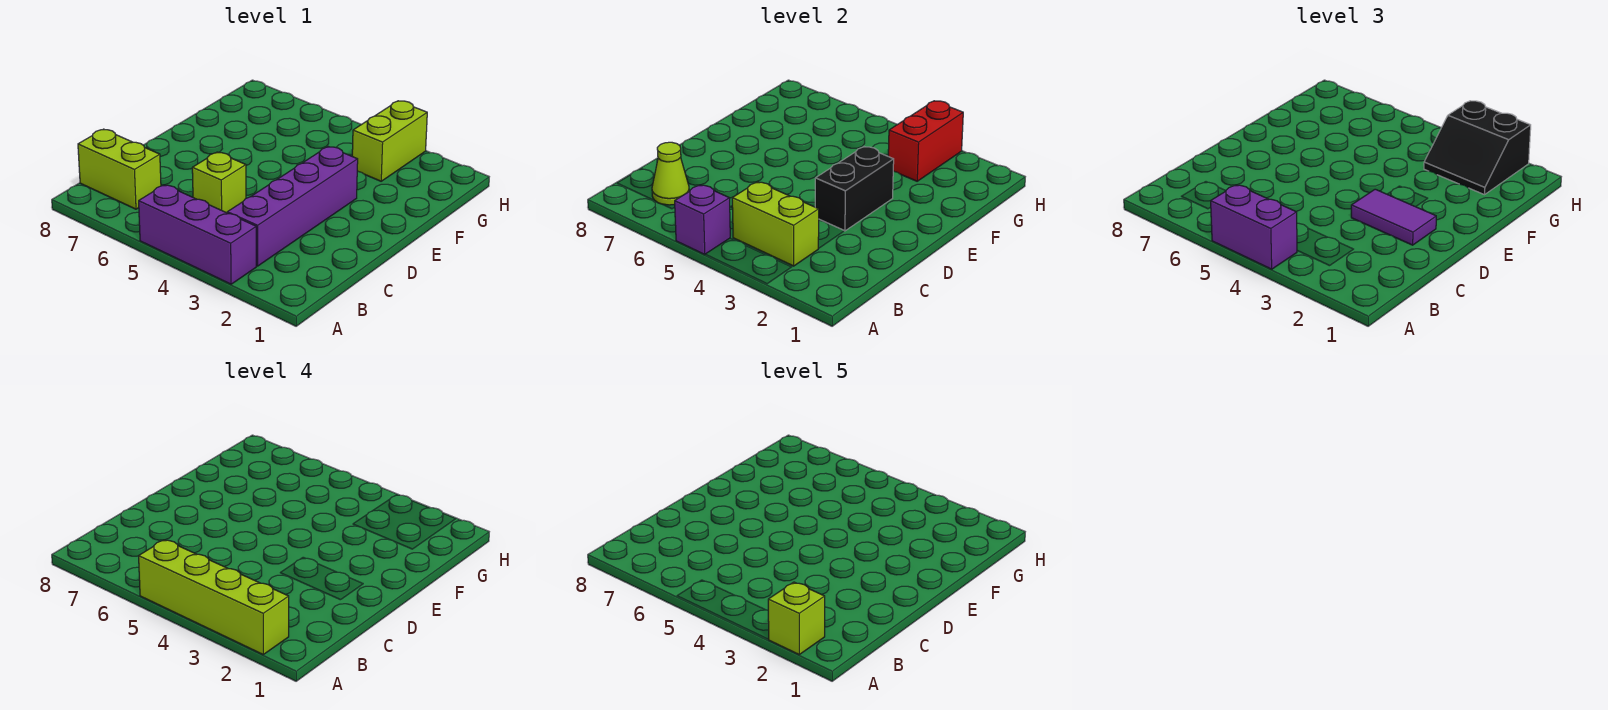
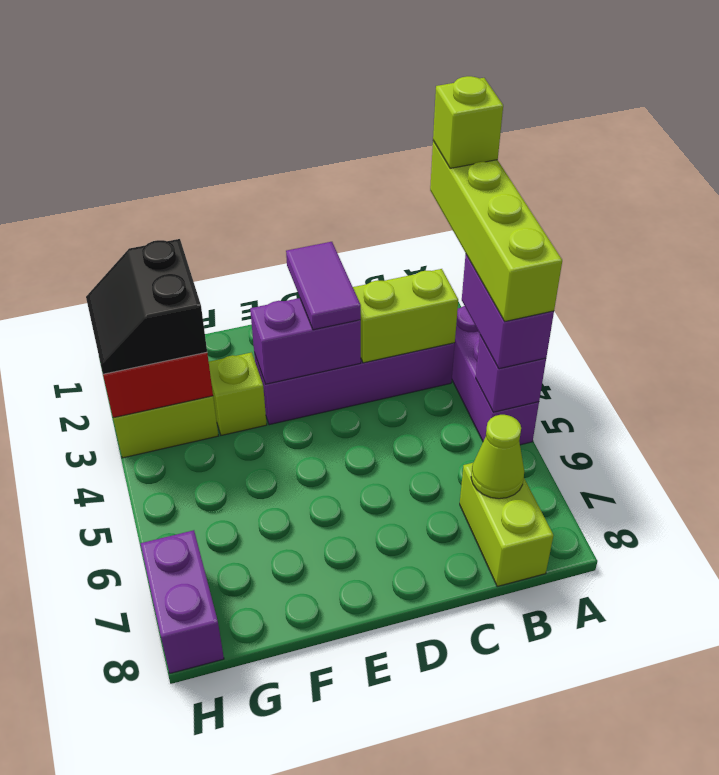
lime 1x2 brick [732,182,819,266] -> lime 1x2 brick turned to [353,269,458,363]
lime 1x1 brick [192,152,246,213] -> lime 1x1 brick moved to [209,352,267,435]
black 1x2 brick [815,147,894,231] -> purple 1x2 brick [250,298,361,384]
black 2x2 slope [1424,101,1531,195] -> black 2x2 slope turned to [86,239,207,374]
none -> purple 1x2 brick [141,530,224,673]

